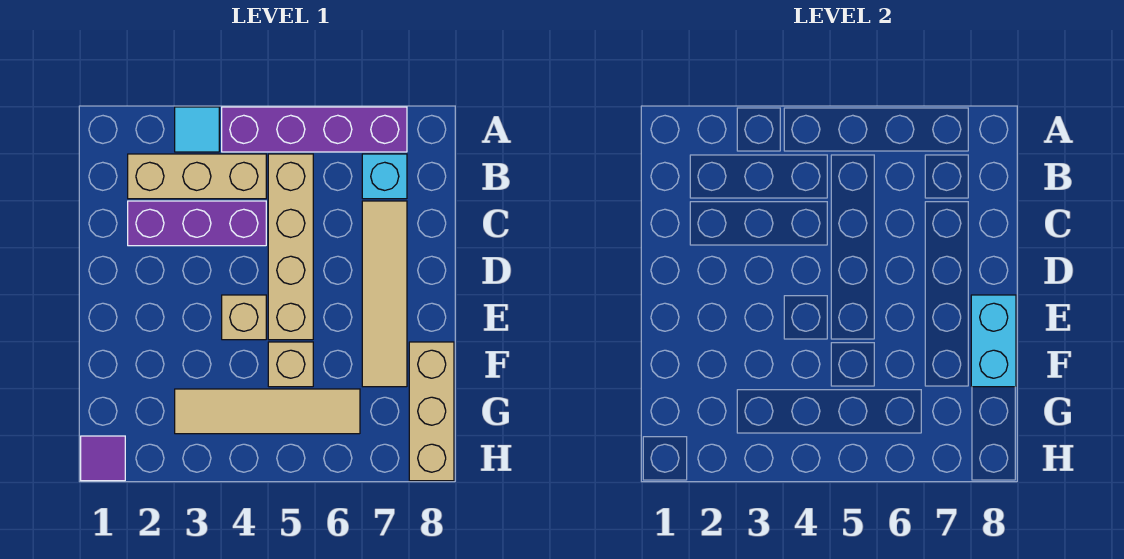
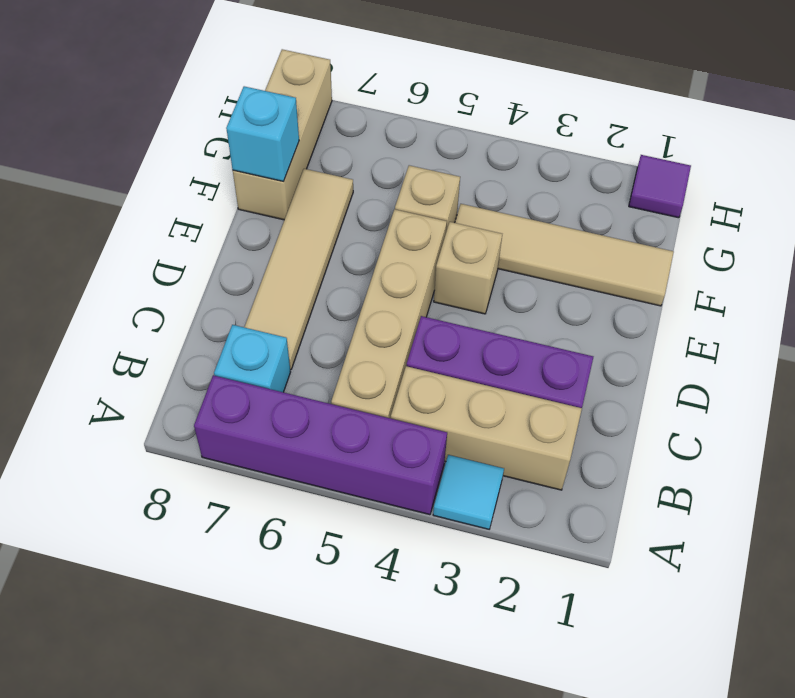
cyan 1x2 brick [971,295,1016,387] -> cyan 1x1 brick [226,86,299,181]
tan 1x4 tile [175,389,360,434] -> tan 1x4 tile moved to [455,204,674,306]

